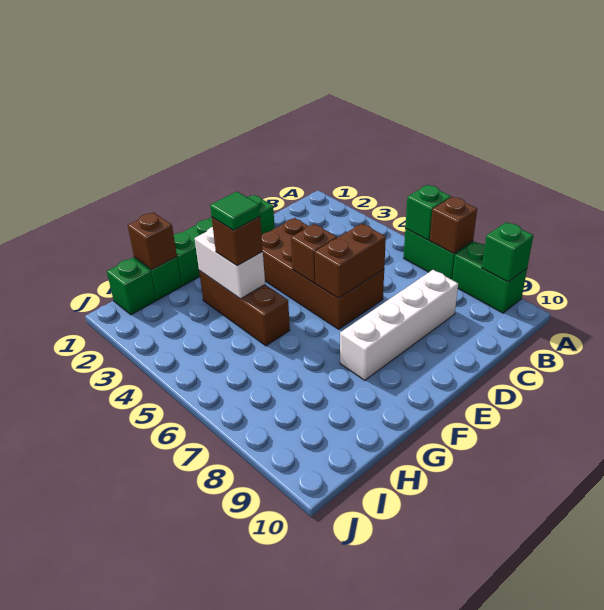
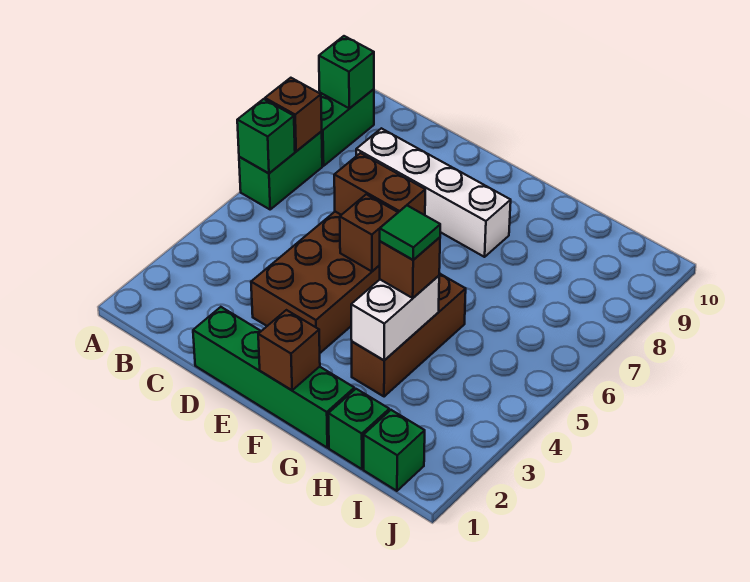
brown 1x1 brick [128,212,177,270] -> brown 1x1 brick moved to [258,310,320,390]

